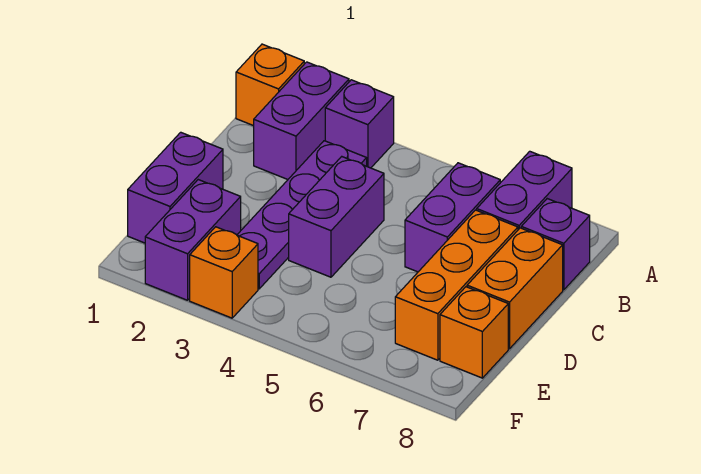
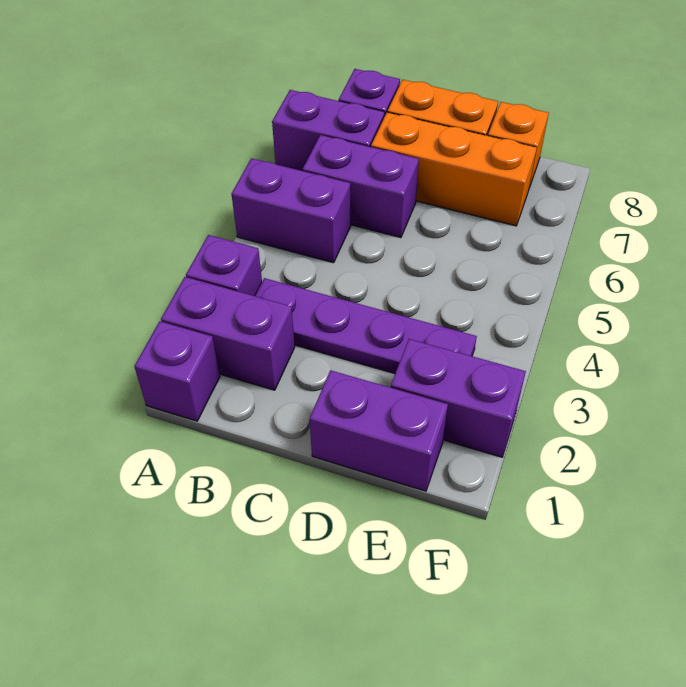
orange 1x1 brick [236,44,304,126] -> purple 1x1 brick [134,321,220,421]
purple 1x2 brick [289,157,384,277] -> purple 1x2 brick moved to [231,158,351,263]
orange 1x1 brick [190,227,258,318] -> none

